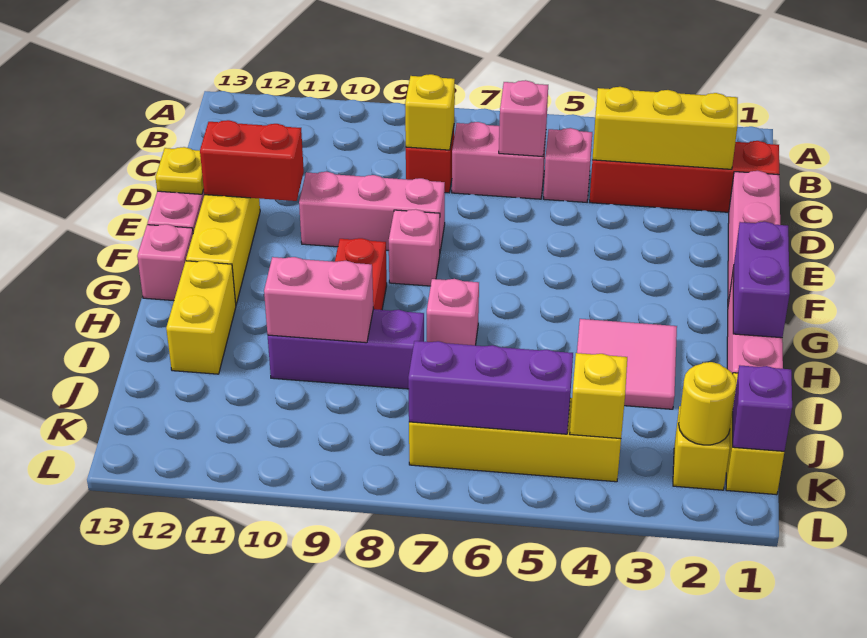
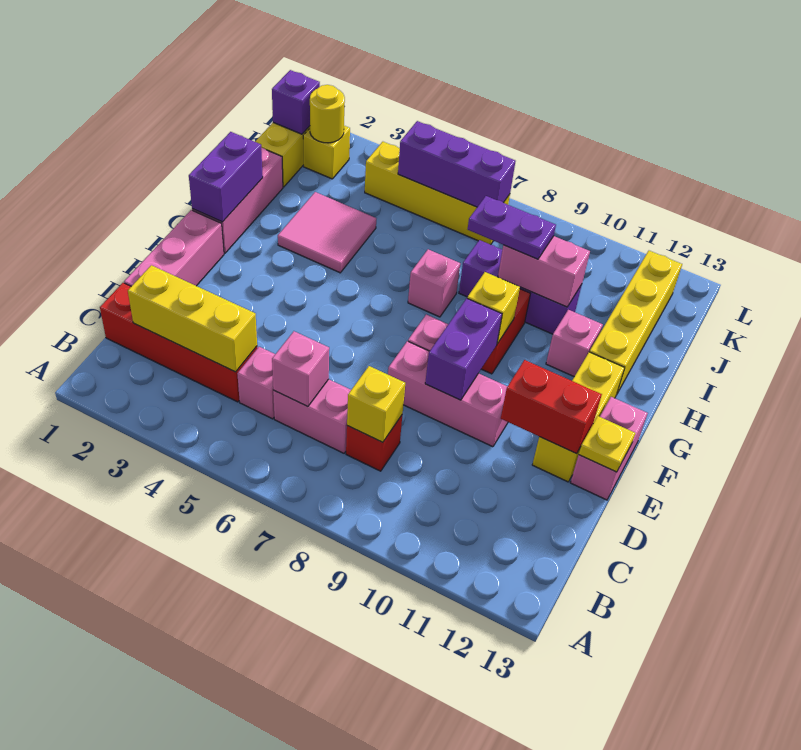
none -> purple 1x2 brick [425,298,502,400]
pink 1x1 brick [137,224,193,301] -> pink 1x1 brick moved to [546,310,603,377]
yellow 1x2 brick [166,261,236,374] -> yellow 1x4 brick [590,251,682,394]
none -> purple 1x2 plate [468,196,556,259]
yellow 1x1 brick [570,353,627,439] -> yellow 1x1 brick moved to [467,272,520,344]

